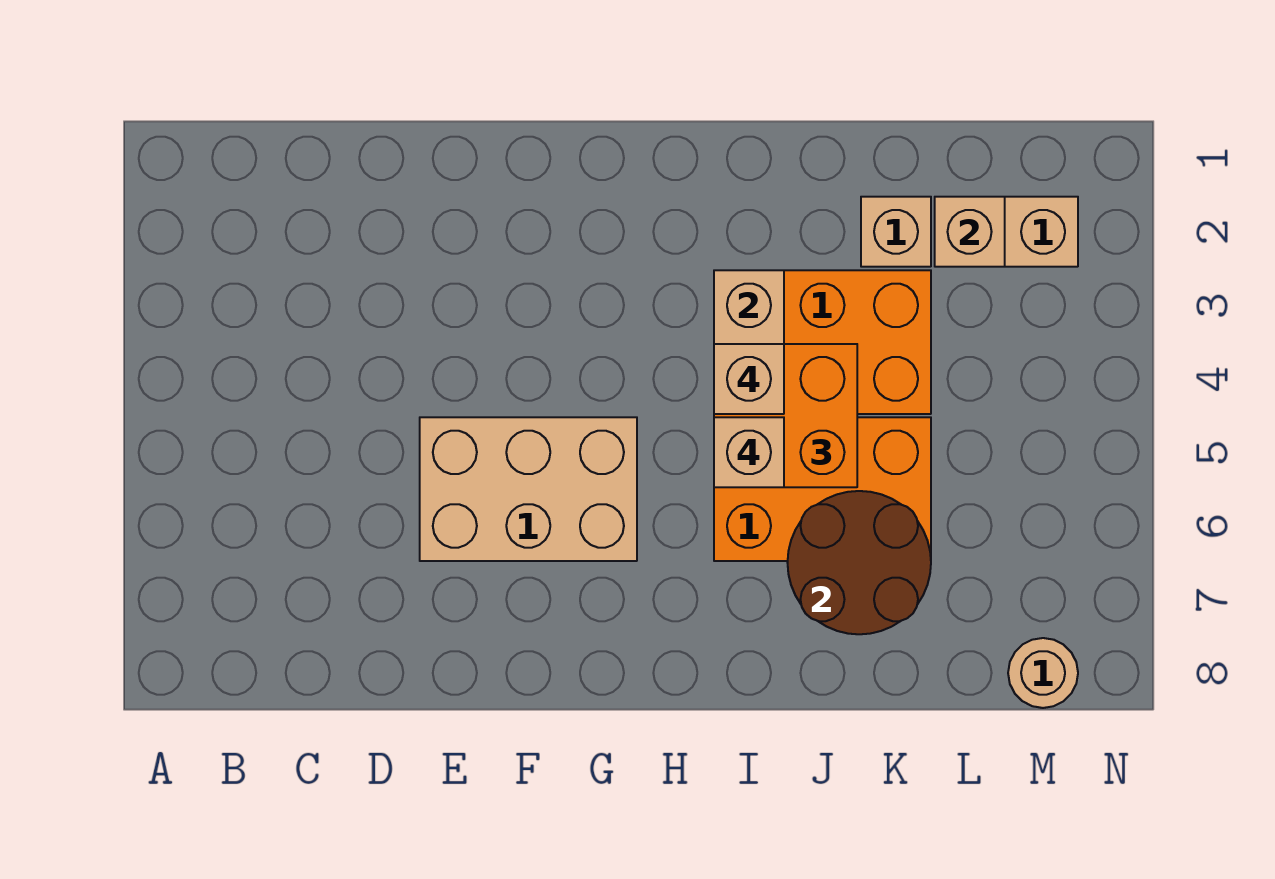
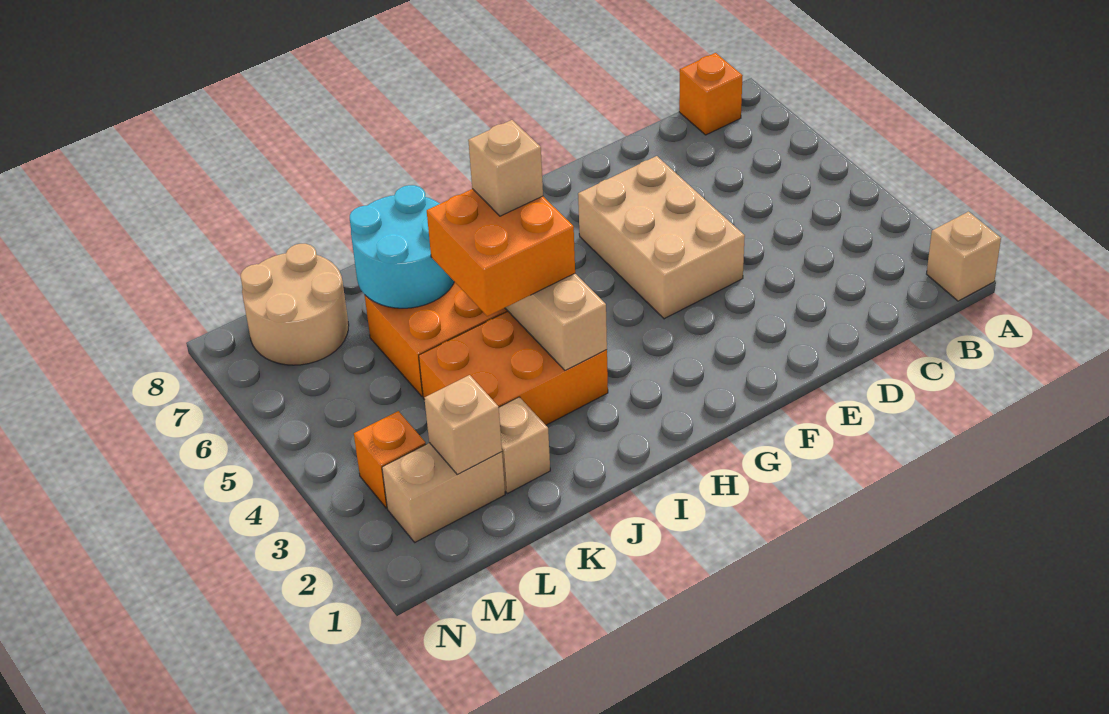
none -> orange 1x1 brick [679,53,743,135]
tan 2x3 brick [420,417,637,561] -> tan 2x3 brick turned to [578,156,745,319]
tan 1x1 brick [714,344,784,414] -> tan 1x1 brick moved to [927,212,1001,301]
brown 2x2 round brick [787,491,931,634] -> cyan 2x2 round brick [350,185,454,308]
none -> orange 1x1 brick [354,411,426,508]
tan 1x1 round brick [1008,638,1078,708] -> tan 2x2 round brick [241,244,349,365]

